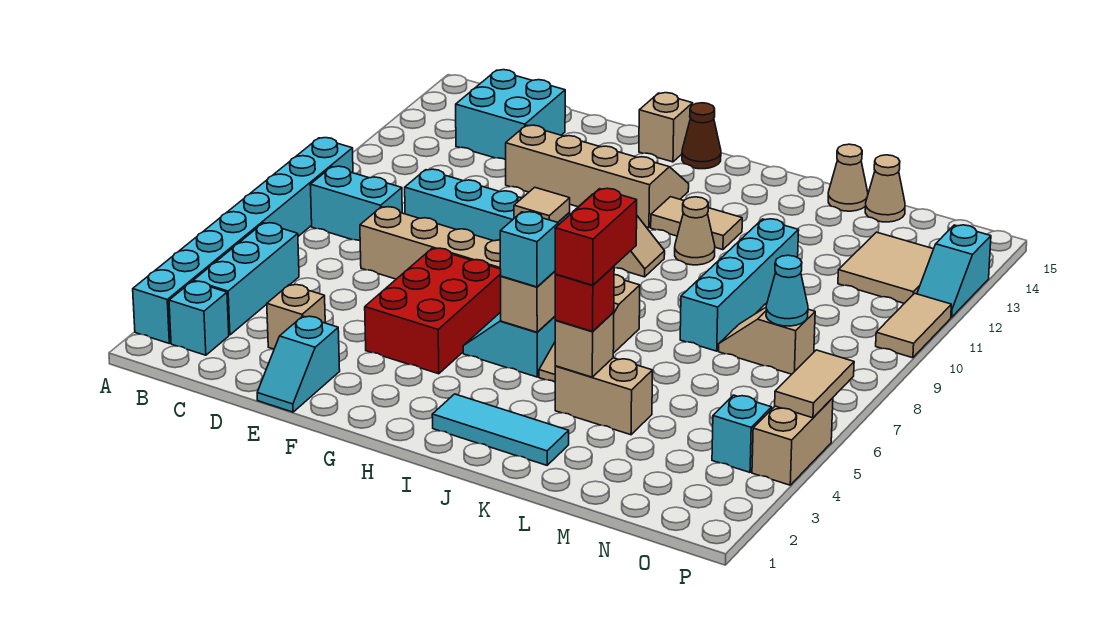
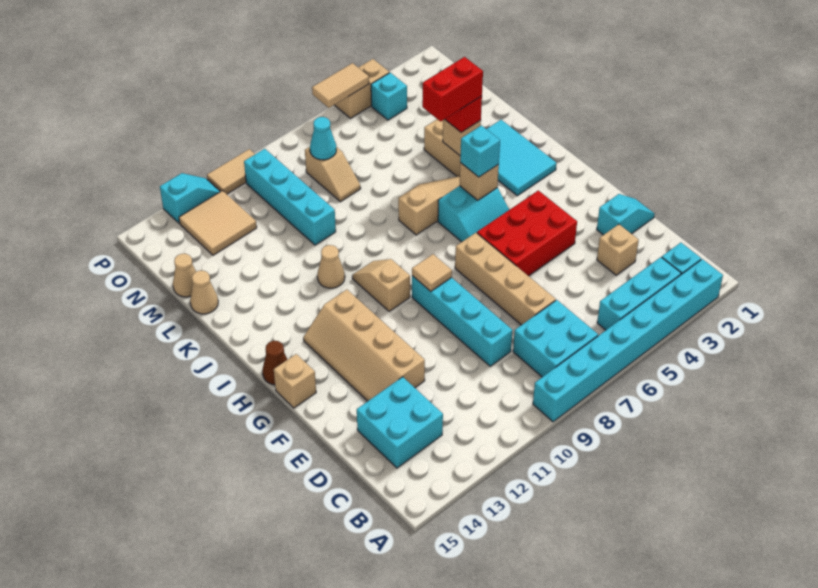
cyan 1x2 brick [310,166,402,241] -> cyan 2x2 brick [513,300,598,377]
cyan 1x3 tile [432,394,569,465] -> cyan 2x3 tile [487,120,556,196]
tan 1x2 tile [651,197,742,250] -> none
cyan 1x4 brick [680,219,799,351] -> cyan 1x4 brick turned to [244,149,336,245]

